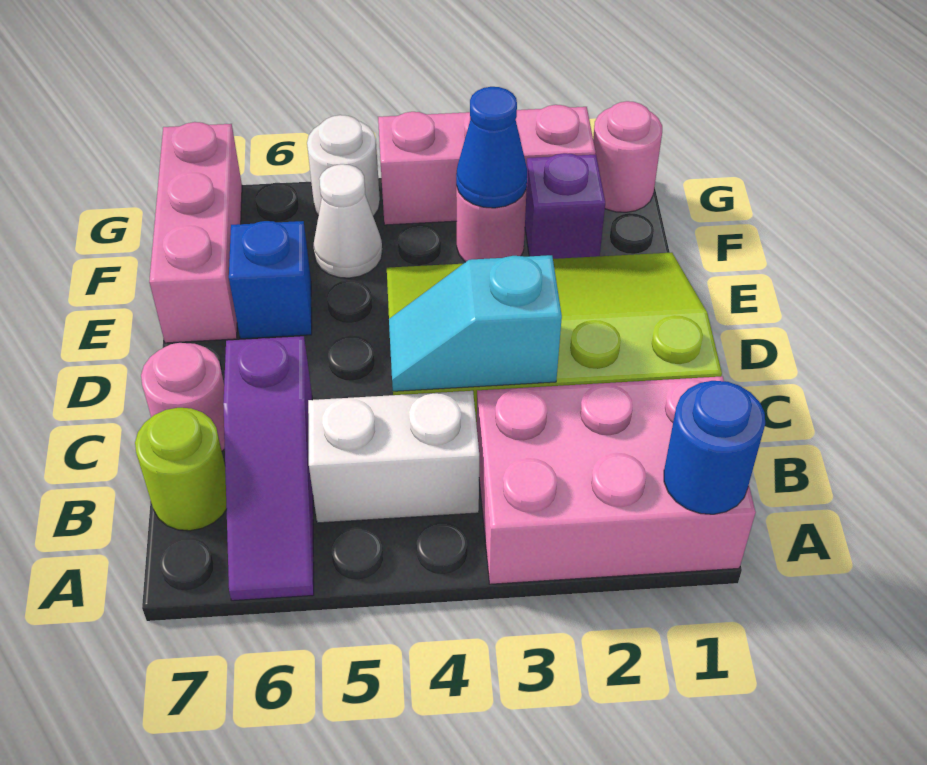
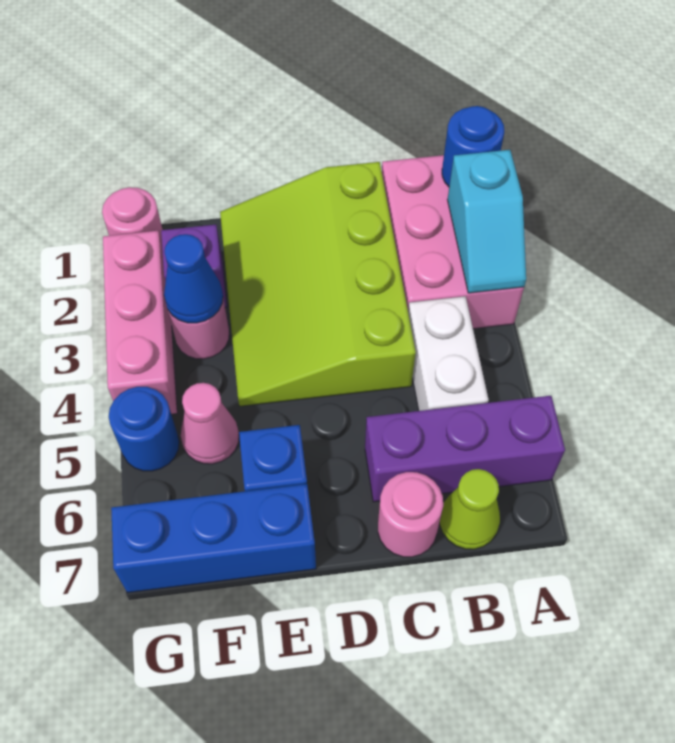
purple 1x3 slope [223,336,314,601] -> purple 1x3 brick [365,396,565,502]
lime 1x1 round brick [135,408,227,531] -> lime 1x1 cone [440,469,500,549]
cyan 1x2 slope [389,255,562,391] -> cyan 1x2 slope moved to [447,150,526,293]
pink 1x3 brick [149,122,242,343] -> blue 1x3 brick [111,484,316,593]
white 1x1 cone [313,164,382,278] -> pink 1x1 cone [181,383,239,464]
white 1x1 round brick [307,115,380,216] -> blue 1x1 round brick [109,387,179,471]

